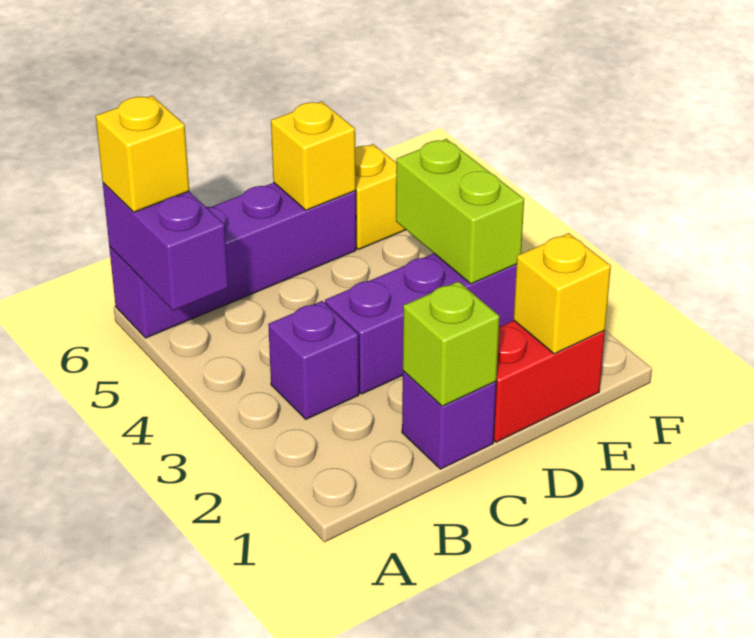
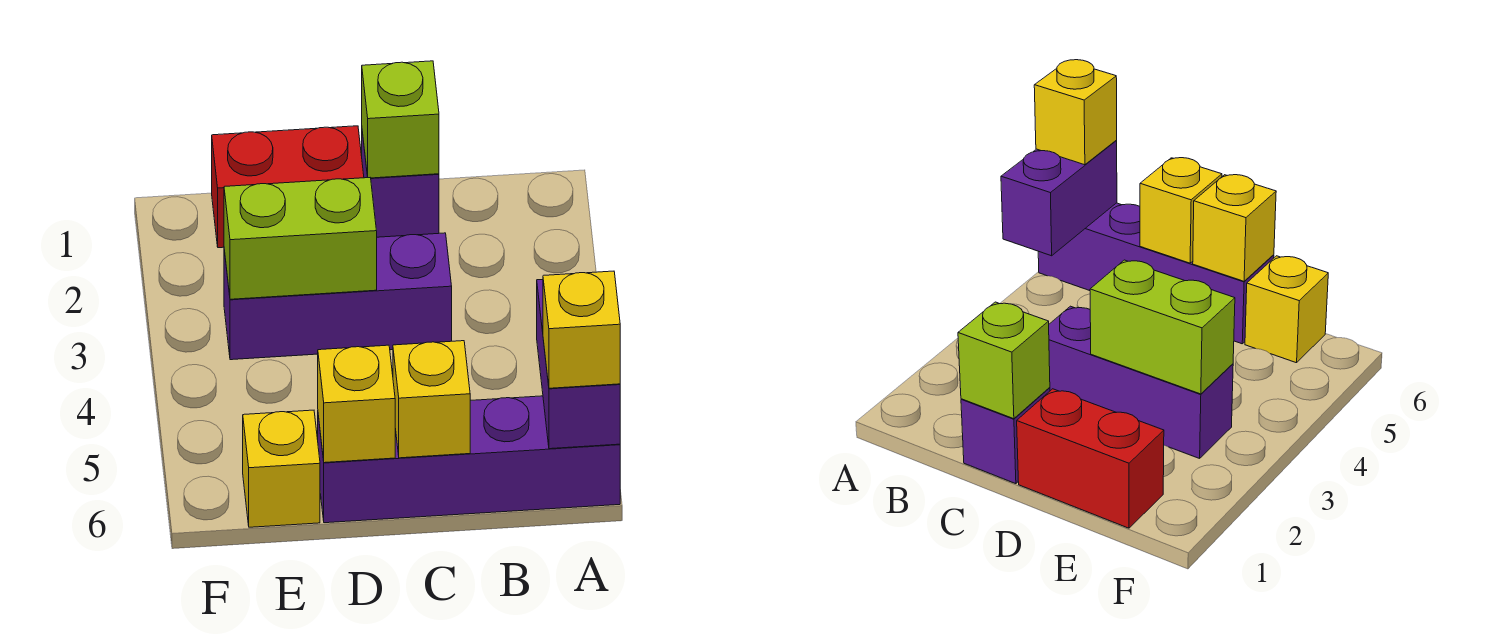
purple 1x1 brick [268,301,359,419] -> none
yellow 1x1 brick [514,233,611,354] -> yellow 1x1 brick moved to [393,341,470,458]
lime 1x2 brick [396,139,524,284] -> lime 1x2 brick turned to [224,178,377,299]

